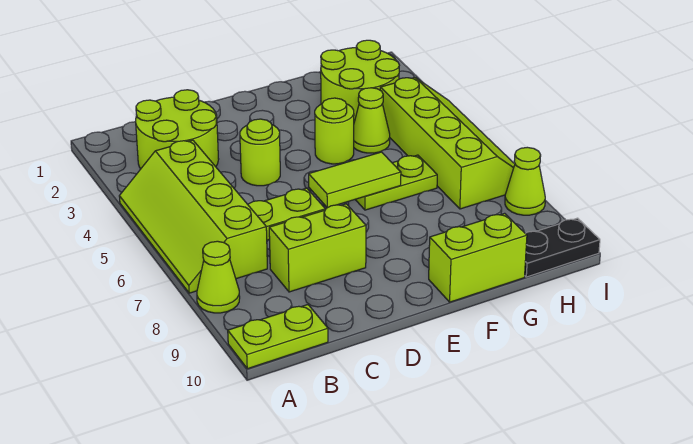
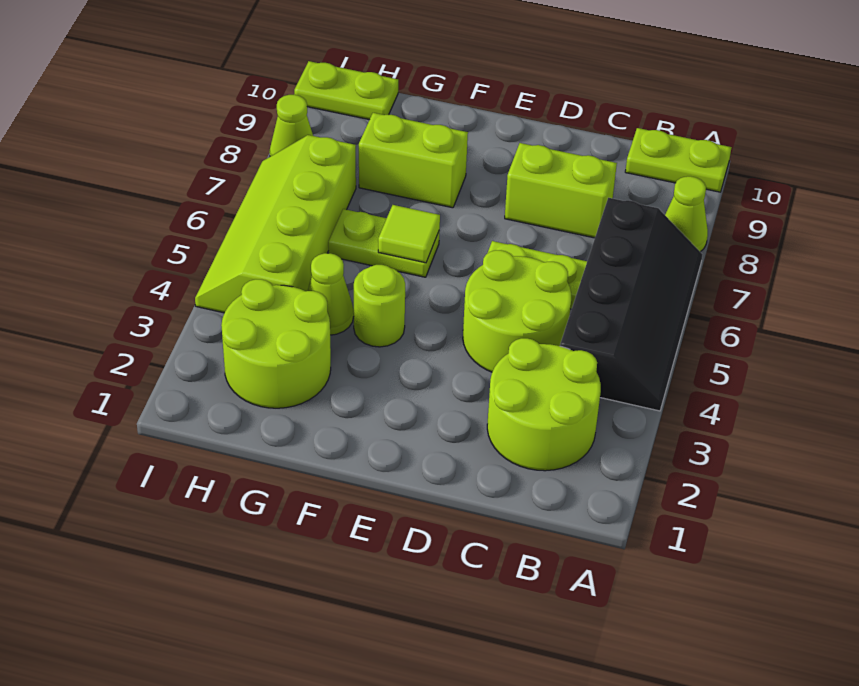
lime 2x4 slope [119,140,267,293] -> black 2x4 slope [560,198,703,411]
lime 1x1 round brick [240,119,280,186] -> lime 2x2 round brick [463,250,571,372]
lime 1x2 tile [309,152,401,208] -> lime 1x1 tile [378,205,440,263]
lime 1x2 brick [429,213,527,302] -> lime 1x2 brick moved to [359,113,468,208]
black 1x2 plate [525,218,600,277] -> lime 1x2 plate [294,61,398,120]

